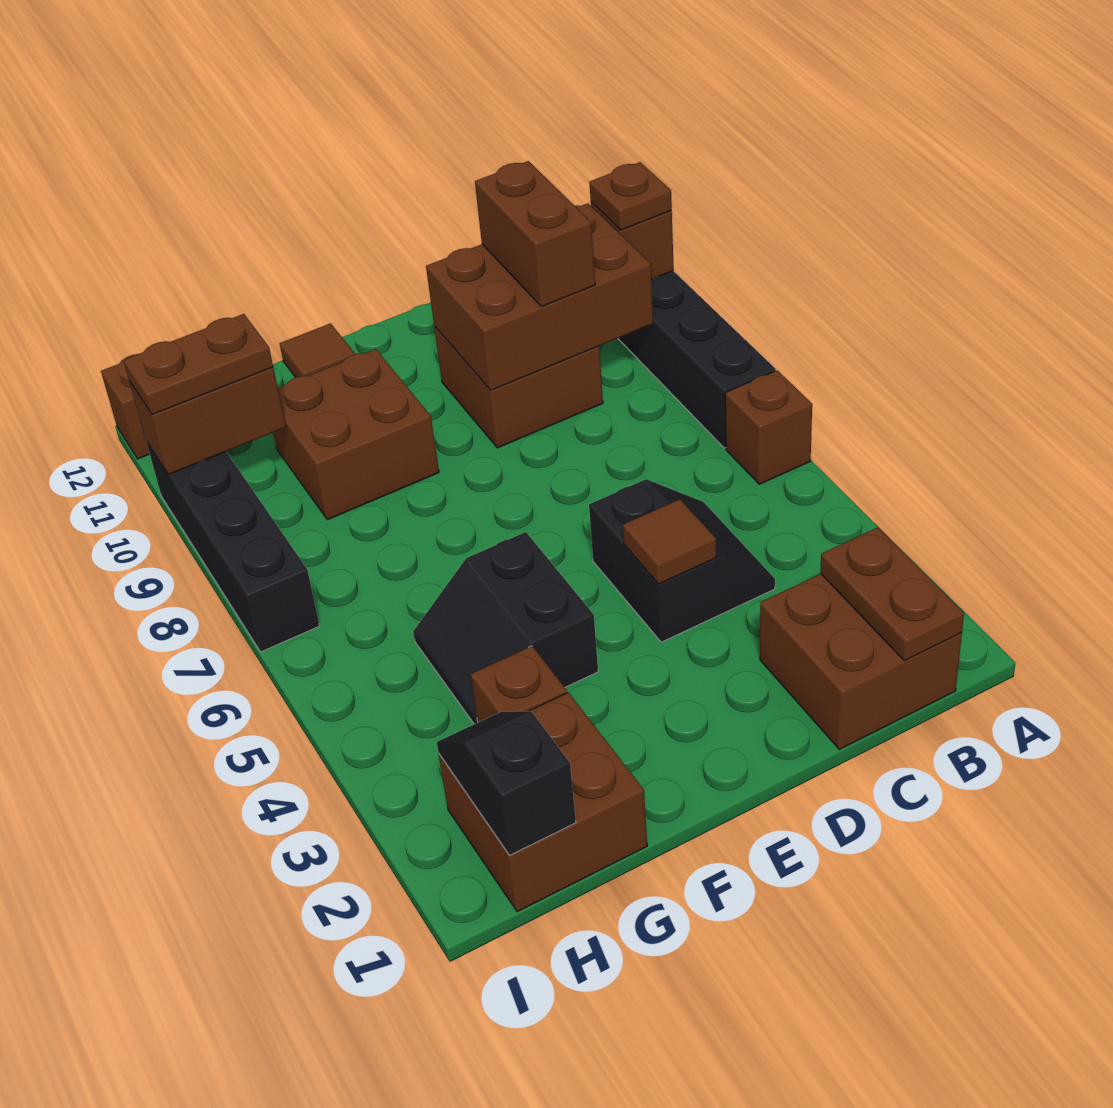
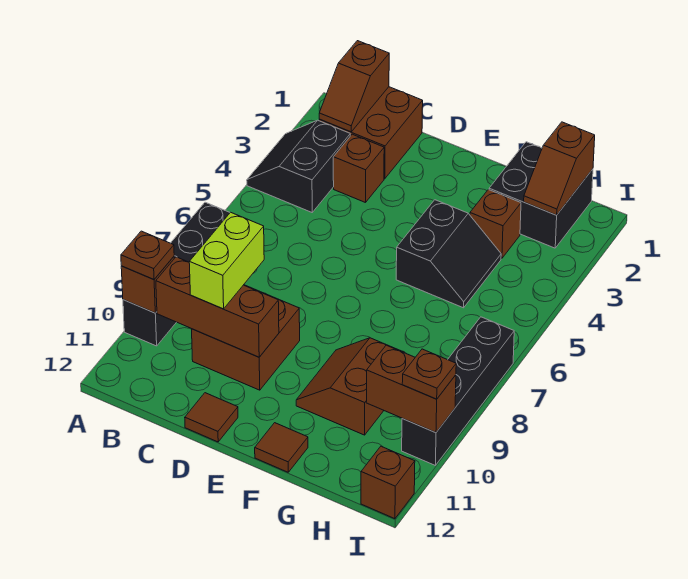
brown 1x1 brick [725,370,812,484] -> brown 1x1 brick moved to [333,134,384,203]
brown 1x2 plate [820,527,964,661] -> brown 1x2 slope [319,41,389,132]
brown 2x3 brick [426,203,653,390] -> brown 1x3 brick [156,257,279,357]
black 2x2 slope [589,479,775,642] -> black 2x2 slope moved to [247,120,350,212]
brown 1x2 brick [475,161,595,307] -> lime 1x2 brick [189,212,264,309]
brown 1x1 tile [623,499,716,584] -> brown 1x1 tile moved to [185,393,238,442]
brown 2x2 brick [273,349,439,520] -> brown 2x2 slope [296,338,403,435]
brown 2x2 brick [439,692,647,912] -> black 2x2 brick [489,142,593,248]
black 1x2 slope [437,711,576,855] -> brown 1x2 slope [524,122,595,215]
brown 1x2 plate [124,314,273,415] -> brown 1x1 plate [402,349,456,399]

